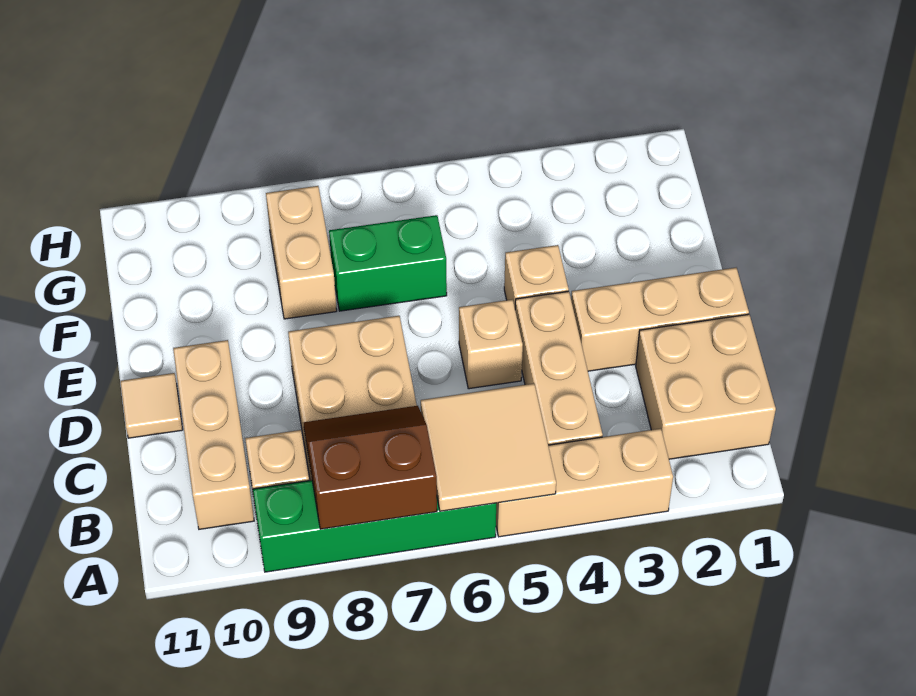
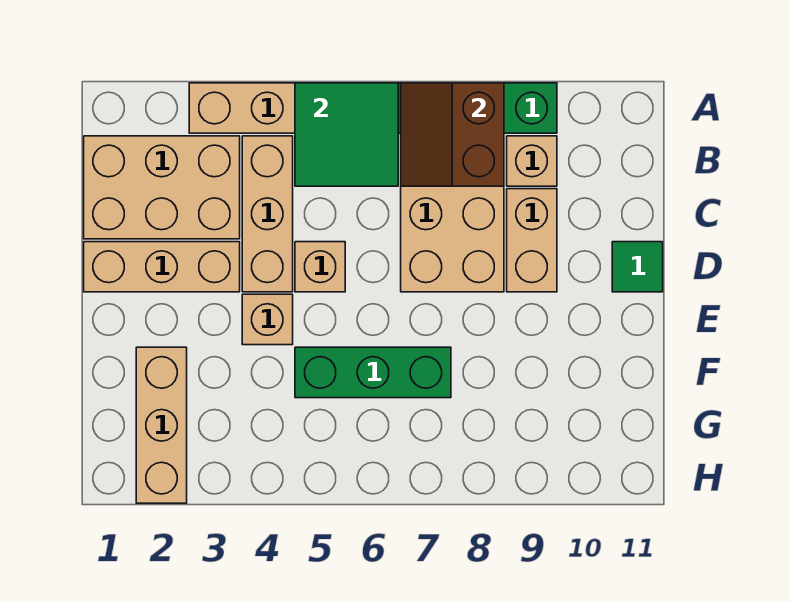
tan 2x2 tile [421,384,556,511] -> green 2x2 tile [295,83,398,186]
brown 2x2 slope [304,406,437,529] -> brown 2x2 slope turned to [401,83,504,186]
tan 2x2 brick [636,314,776,459] -> tan 2x3 brick [84,136,240,239]
tan 1x3 brick [173,340,254,529] -> tan 1x3 brick moved to [136,347,187,503]
tan 1x1 tile [120,373,183,438] -> green 1x1 tile [612,242,663,292]
green 1x2 brick [329,215,447,311] -> green 1x3 brick [295,347,451,398]
tan 1x2 brick [266,186,337,319] -> tan 1x2 brick moved to [507,189,557,292]

